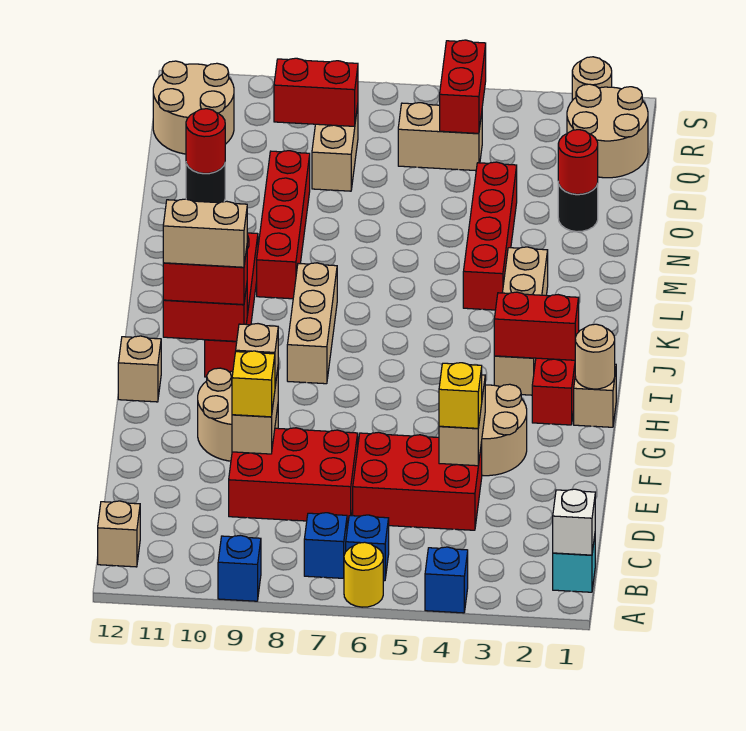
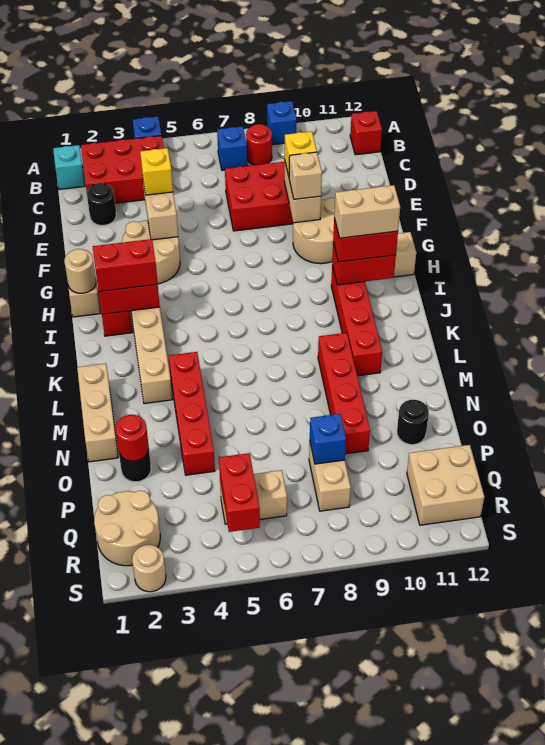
yellow 1x1 round brick [344,542,383,607] -> none
white 1x1 brick [553,489,595,555] -> none
blue 1x1 brick [346,515,389,581] -> blue 1x1 brick moved to [310,414,346,464]
tan 1x1 brick [98,501,140,567] -> red 1x1 brick [350,111,382,155]
none -> black 1x1 round brick [87,183,116,225]
red 2x3 brick [353,432,482,530] -> red 2x3 brick moved to [81,136,164,203]
tan 1x3 brick [287,263,337,384] -> tan 1x3 brick moved to [77,363,118,462]
red 1x1 round brick [186,109,225,173] -> red 1x1 round brick moved to [246,124,272,165]
red 1x2 brick [274,58,358,126] -> red 1x2 brick moved to [93,239,158,292]
tan 2x2 round brick [153,61,234,154] -> tan 2x2 brick [407,445,484,525]

